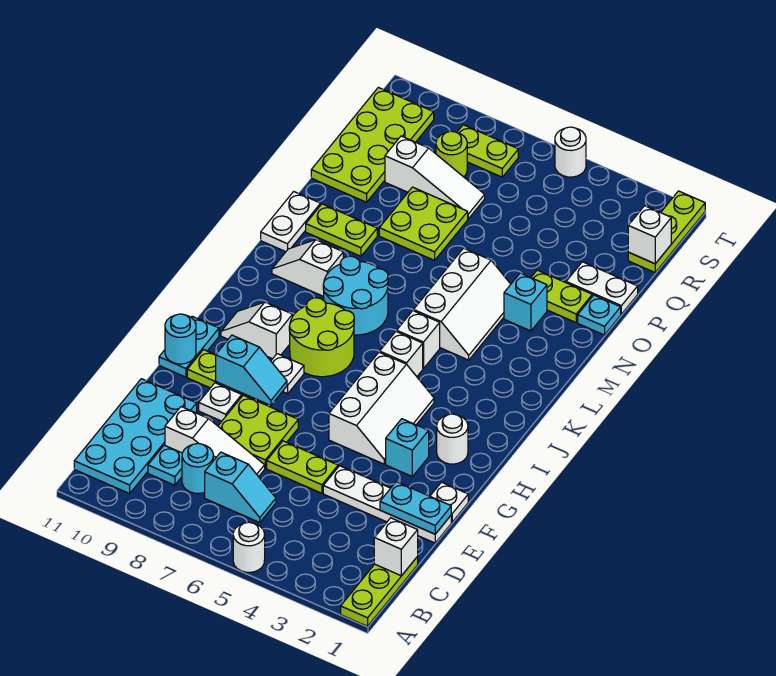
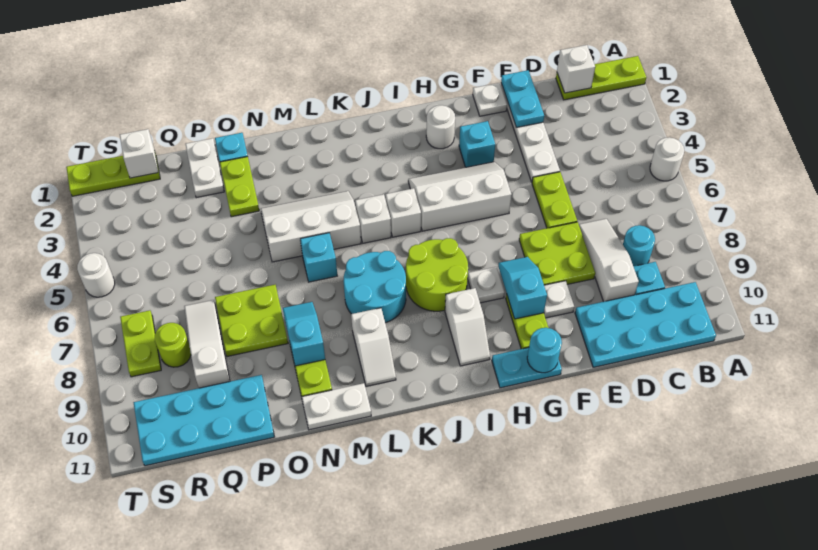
cyan 1x2 slope [205,452,276,523] -> cyan 1x2 slope moved to [283,302,325,366]
cyan 1x1 brick [504,273,547,331] -> cyan 1x1 brick moved to [300,233,337,282]
lime 2x4 plate [311,87,434,202] -> cyan 2x4 plate [133,375,274,466]

